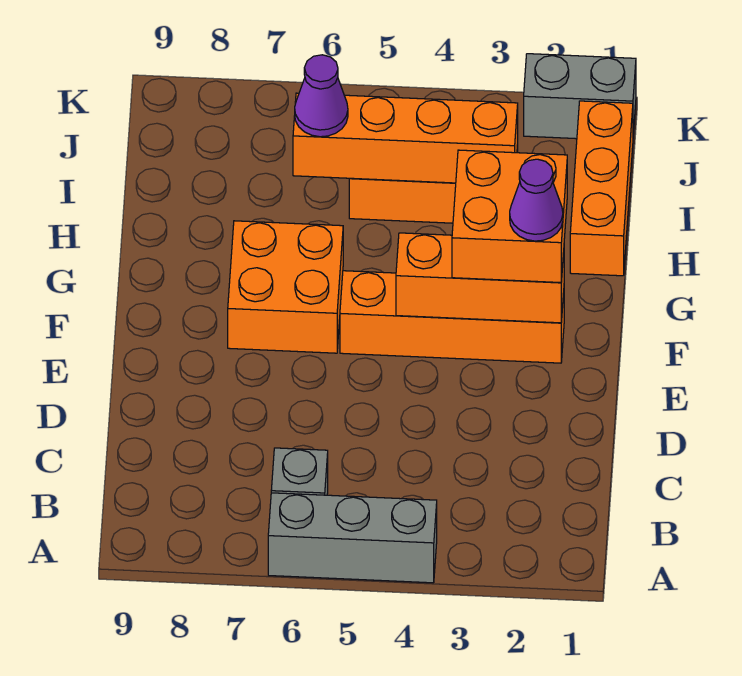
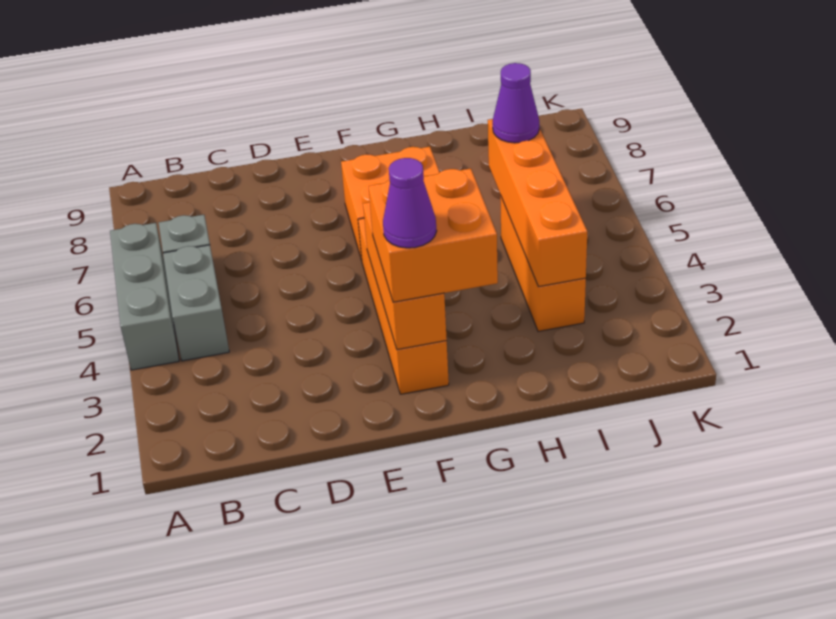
orange 1x3 brick [570,101,633,276] -> none
grey 1x2 brick [524,54,636,139] -> grey 1x2 brick moved to [163,245,229,361]

